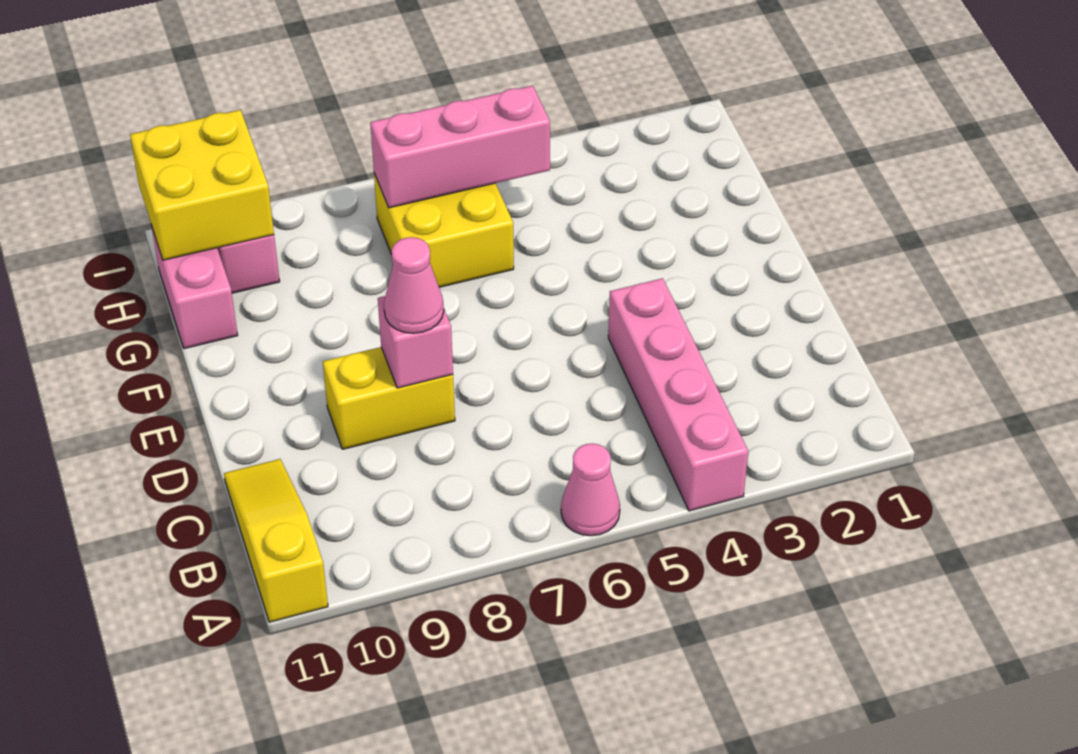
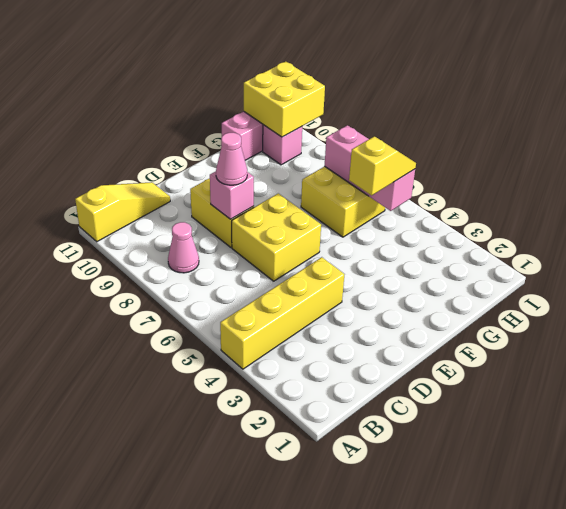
pink 1x4 brick [608,278,748,511] -> yellow 1x4 brick [220,257,344,369]
pink 1x1 cone [561,443,620,536] -> pink 1x1 cone moved to [168,222,199,273]
none -> yellow 2x2 brick [232,193,321,281]
none -> yellow 1x2 slope [349,136,416,195]

